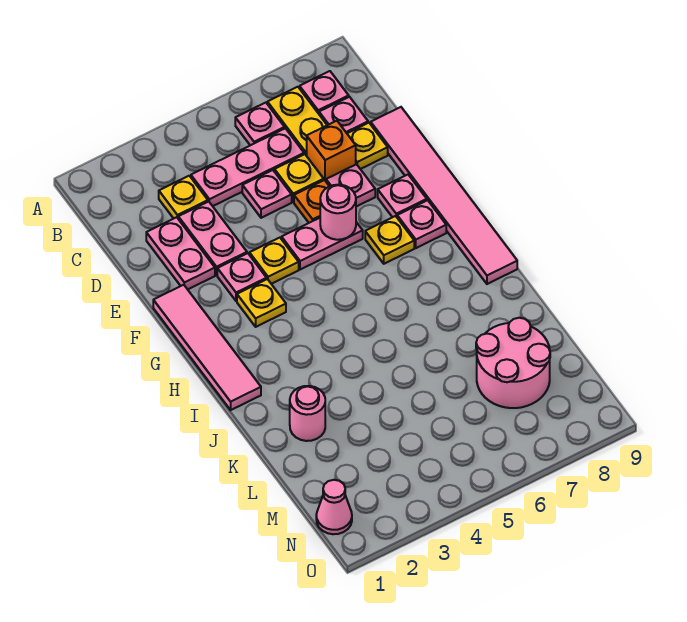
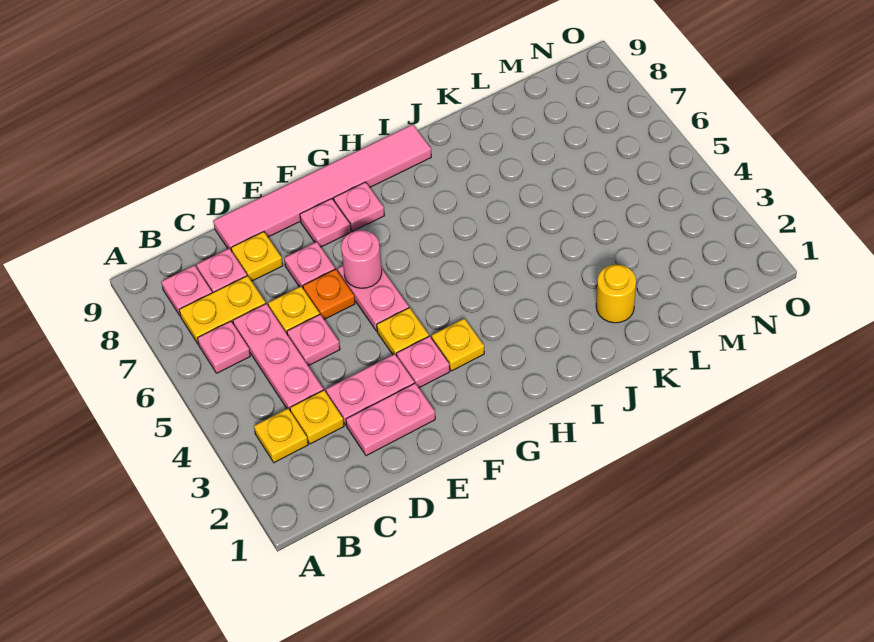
orange 1x1 brick [307,121,356,181] -> none
pink 1x4 tile [153,285,261,410] -> none
yellow 1x1 plate [365,216,414,264] -> yellow 1x1 plate moved to [254,409,308,463]
pink 1x1 round brick [290,386,325,441] -> yellow 1x1 round brick [596,265,636,323]
pink 2x2 round brick [476,318,550,408] -> none
pink 1x1 cone [316,480,352,534] -> none

